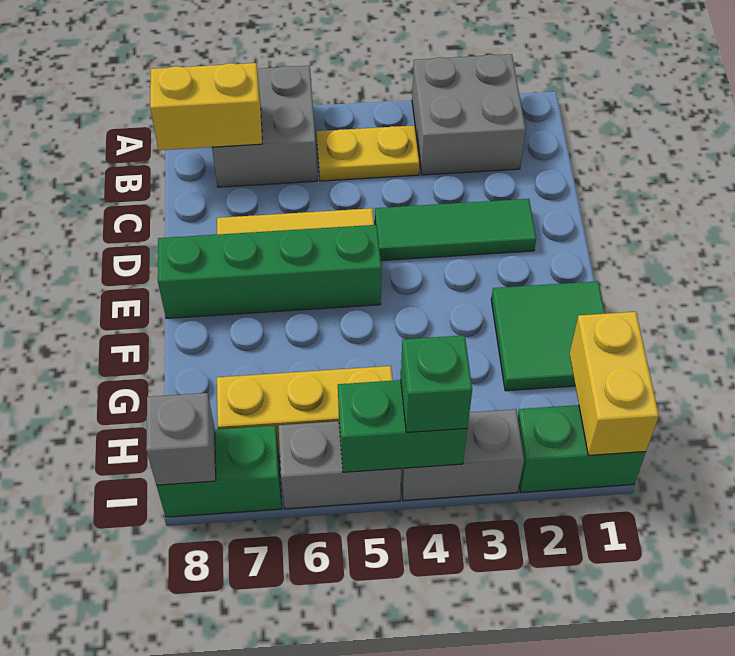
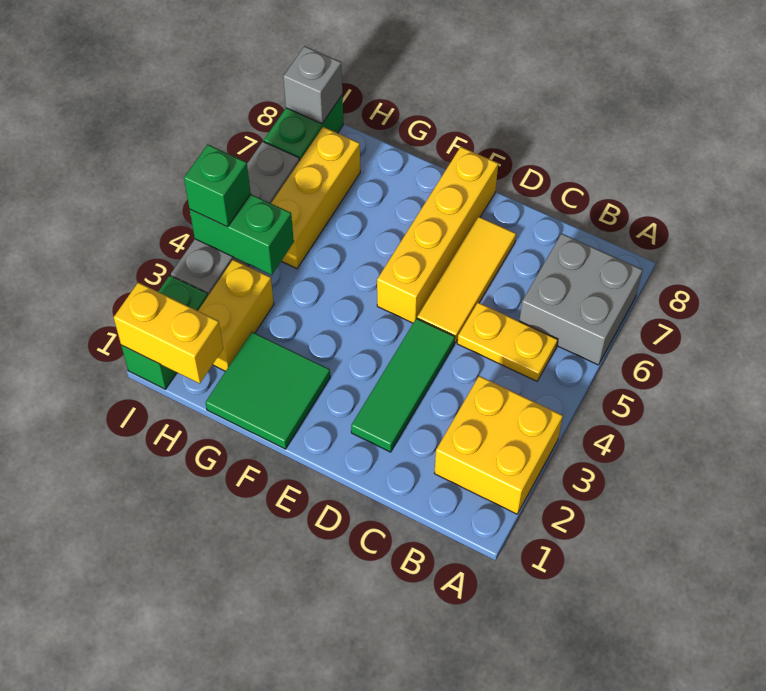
grey 2x2 brick [412,54,526,175] -> yellow 2x2 brick [434,376,563,514]
yellow 1x2 plate [317,125,420,181] -> yellow 1x2 plate turned to [457,303,558,381]
yellow 1x2 brick [150,63,262,150] -> yellow 1x2 brick moved to [198,260,274,371]
green 1x4 brick [158,225,381,318] -> yellow 1x4 brick [377,147,498,323]
green 1x2 brick [338,380,467,472] -> green 1x2 brick turned to [190,194,294,275]

